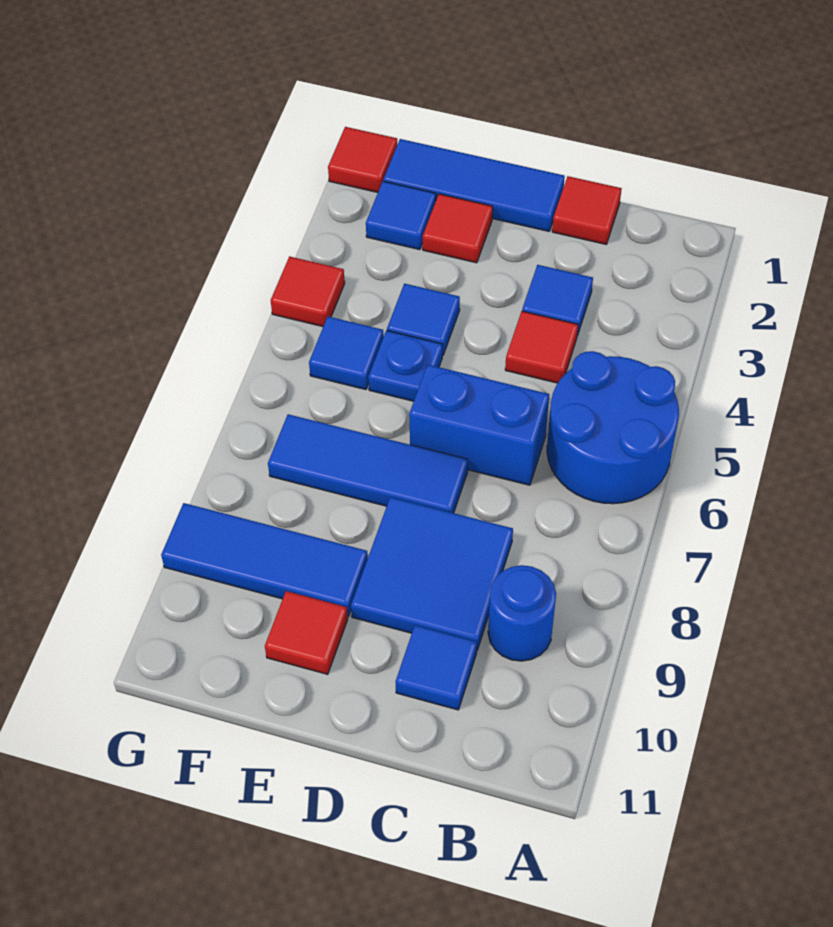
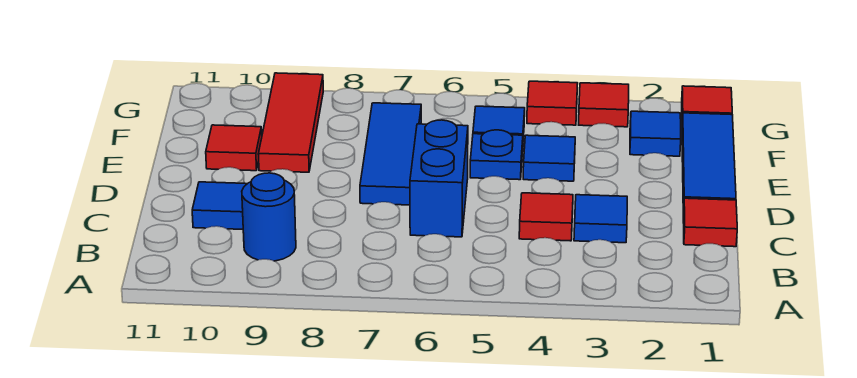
blue 2x2 round brick [547,351,679,504] -> none
blue 2x2 tile [351,497,513,650] -> none
red 1x1 tile [423,194,493,263] -> red 1x1 tile moved to [579,83,629,127]
blue 1x3 tile [161,503,368,616] -> red 1x3 tile [258,73,323,172]

